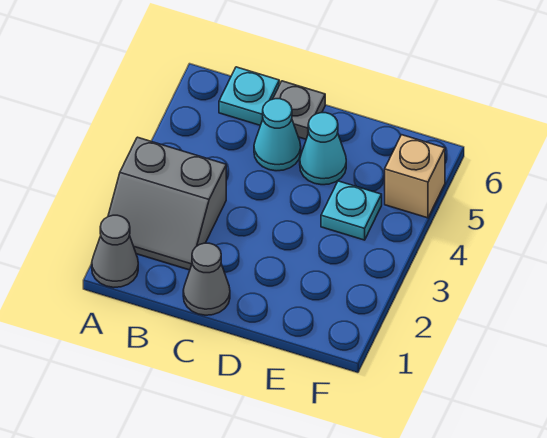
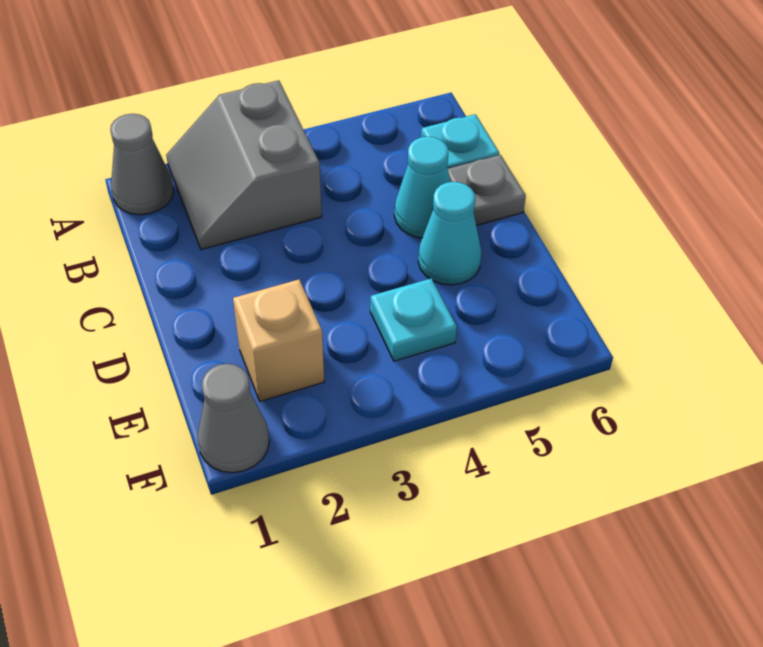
grey 1x1 cone [183,243,230,315] -> grey 1x1 cone moved to [198,364,269,473]
tan 1x1 brick [385,135,445,218] -> tan 1x1 brick moved to [233,280,324,401]

